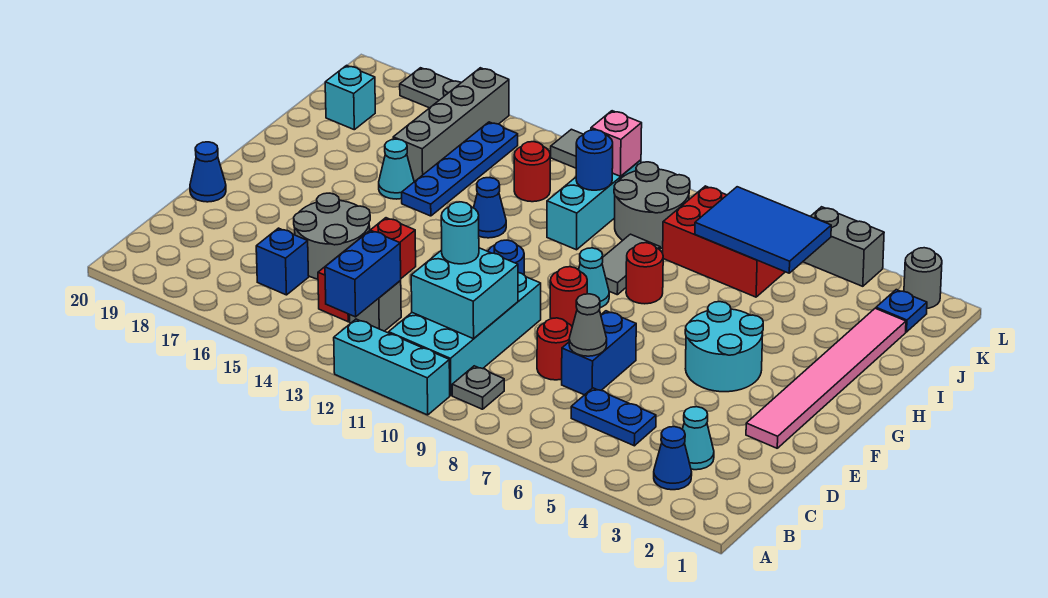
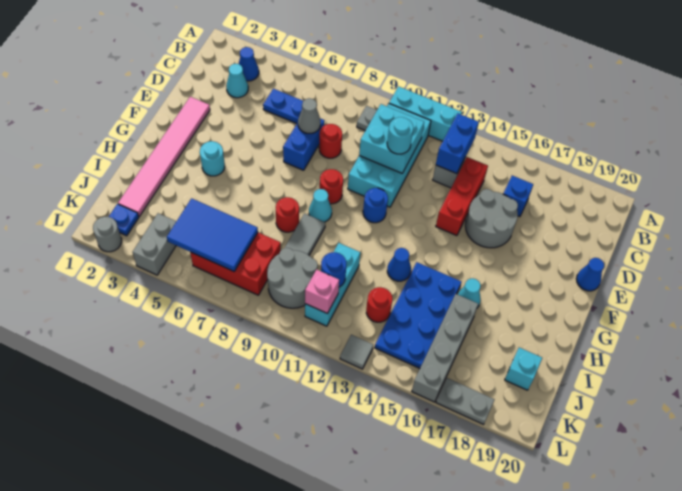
cyan 2x2 round brick [685,302,763,392] -> cyan 1x1 round brick [200,141,225,176]
blue 1x4 plate [402,122,518,216] -> blue 2x4 plate [375,262,461,368]
grey 1x2 brick [803,207,884,286] -> grey 1x2 brick turned to [133,213,176,275]

